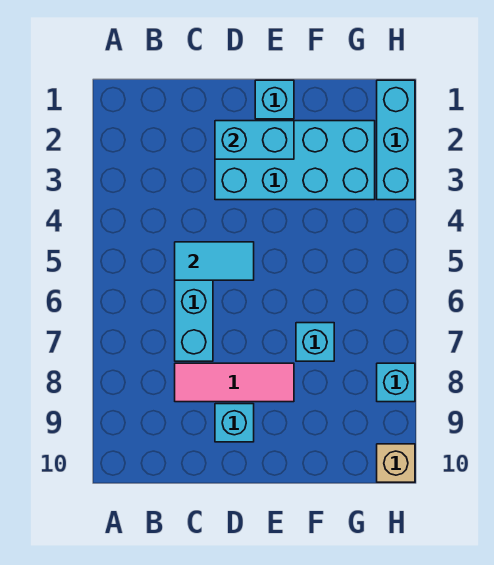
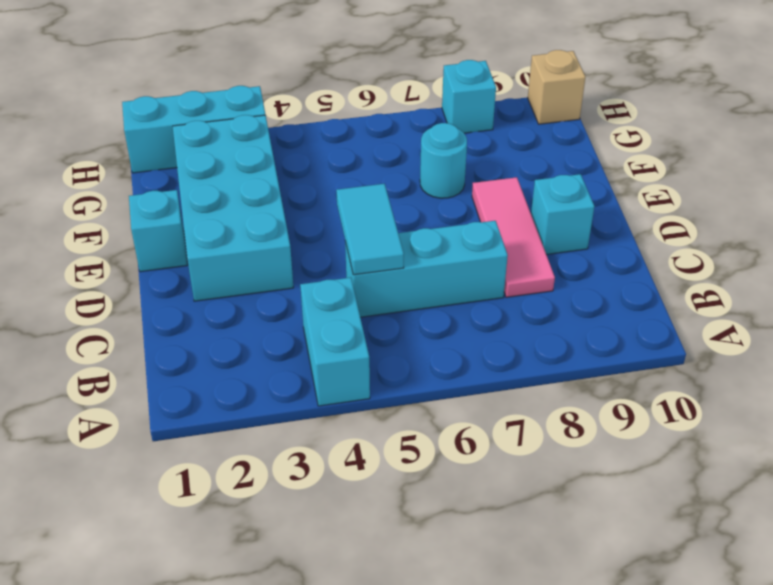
cyan 1x2 brick [215,121,294,159] -> cyan 1x2 brick moved to [300,278,370,406]
cyan 1x1 brick [296,323,334,361] -> cyan 1x1 round brick [420,123,467,198]

